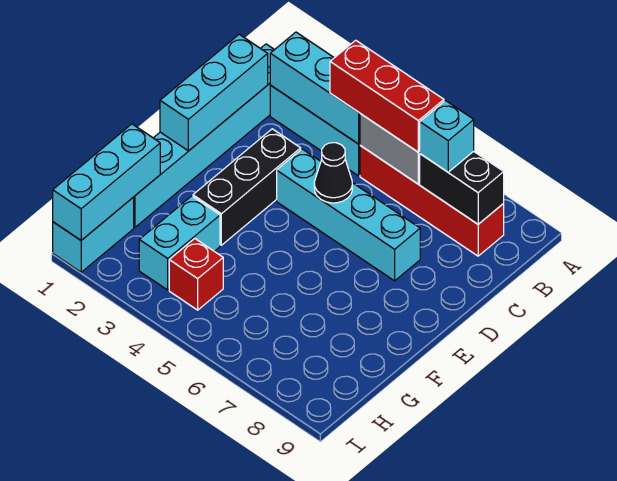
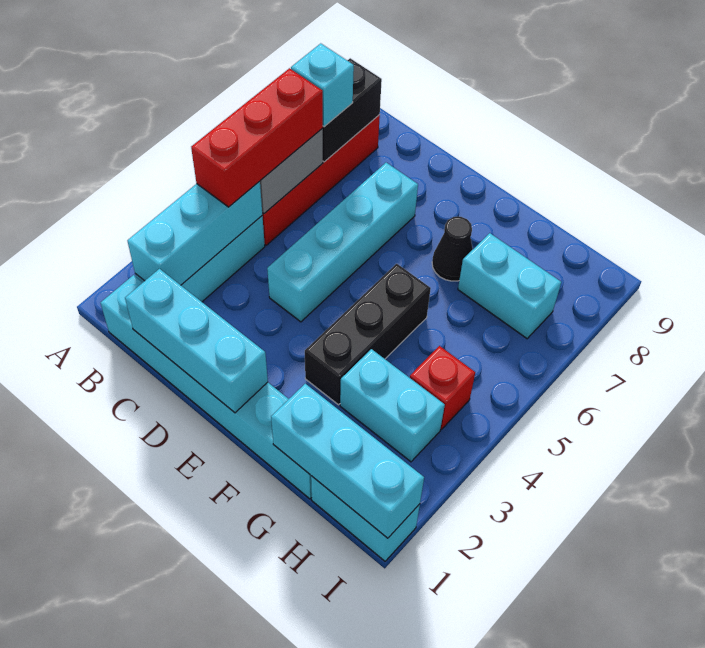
black 1x3 brick [193,129,301,245] -> black 1x3 brick turned to [305,264,431,405]
black 1x1 cone [314,143,352,203] -> black 1x1 cone moved to [432,217,473,281]
none -> cyan 1x2 brick [458,233,561,339]

